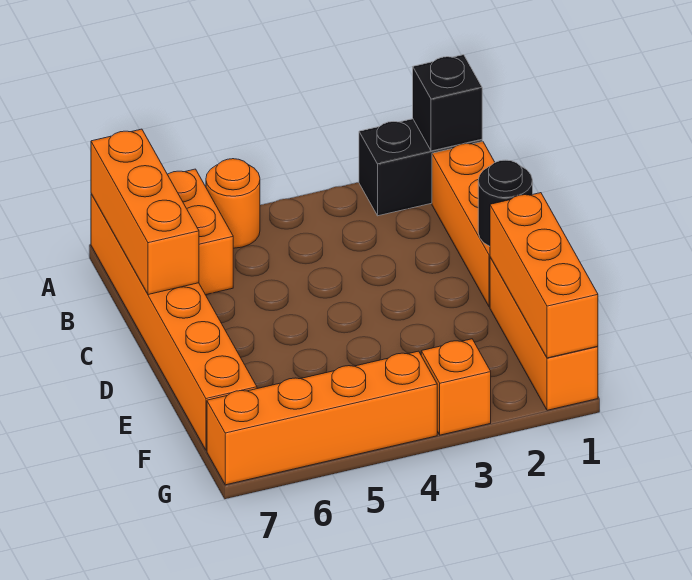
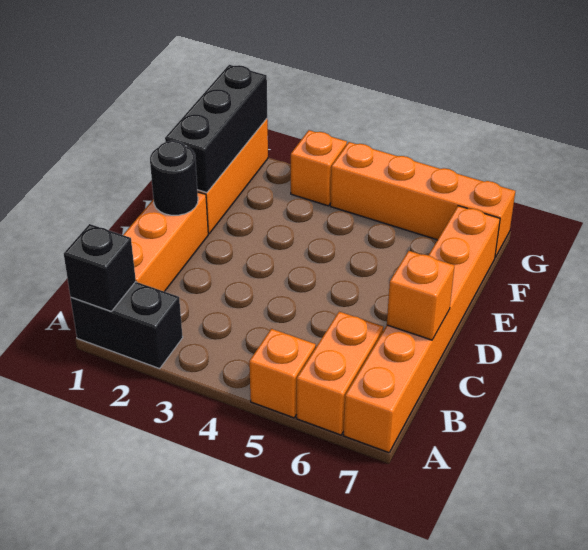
orange 1x1 round brick [206,159,260,248] -> orange 1x1 brick [249,329,316,418]
orange 1x3 brick [91,129,199,295] -> orange 1x1 brick [387,251,455,340]
orange 1x3 brick [490,193,598,358] -> black 1x3 brick [165,65,267,193]

